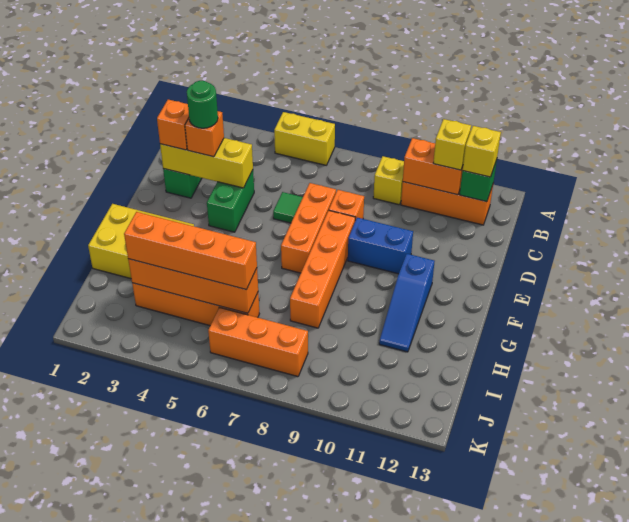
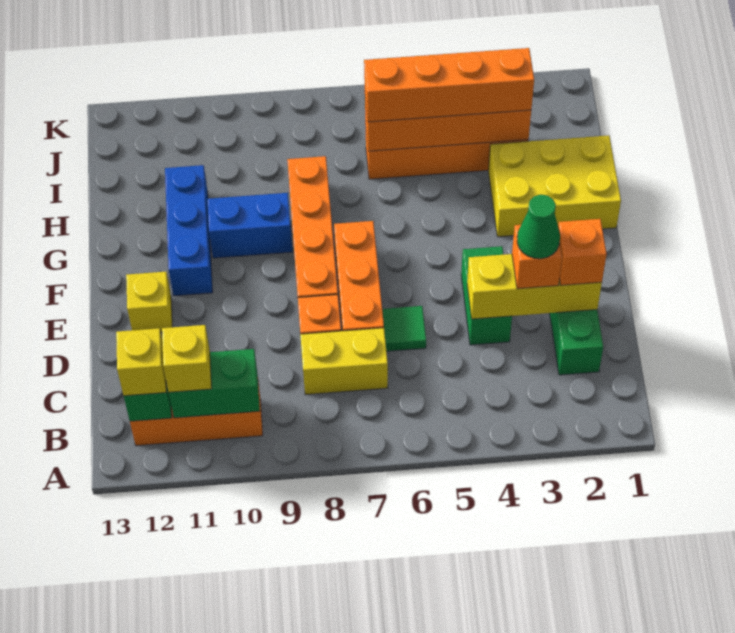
yellow 1x2 brick [274,112,335,165] -> yellow 1x2 brick moved to [300,328,388,395]
yellow 1x1 brick [373,156,404,205] -> yellow 1x1 brick moved to [126,272,172,332]
orange 1x2 brick [403,138,463,195] -> green 1x2 brick [169,349,260,418]
green 1x1 round brick [187,81,218,128] -> green 1x1 cone [517,194,560,259]
blue 1x2 brick [348,218,413,274] -> blue 1x2 brick moved to [207,193,292,258]
blue 1x3 slope [379,254,435,352] -> blue 1x3 brick [165,165,213,296]
orange 1x3 brick [208,307,308,377] -> none

